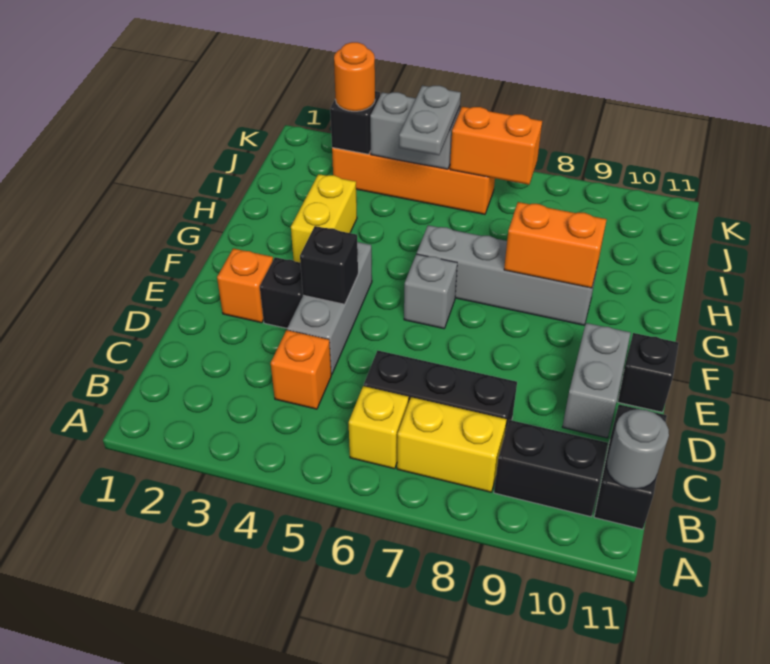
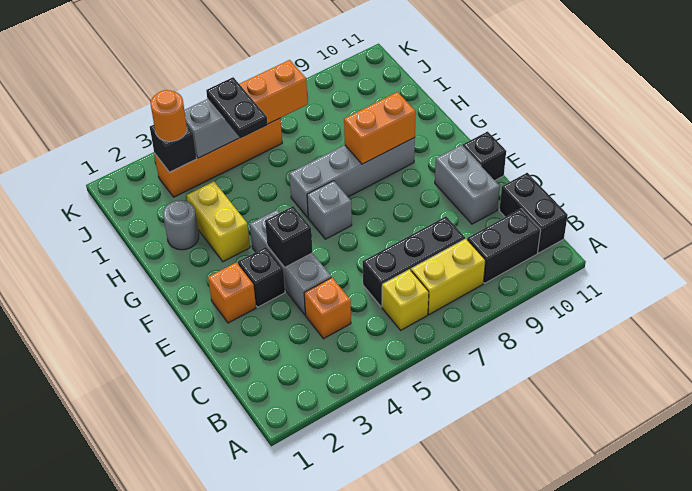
grey 1x1 round brick [607,409,669,489] -> grey 1x1 round brick moved to [163,200,199,250]
grey 1x2 plate [399,86,461,155] -> black 1x2 plate [206,77,268,138]

